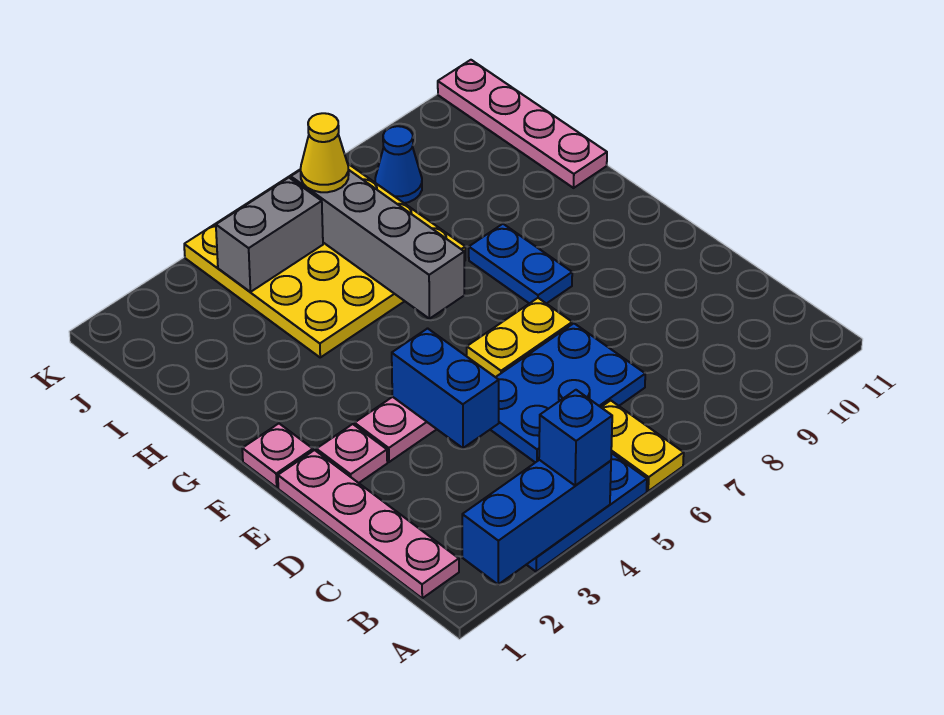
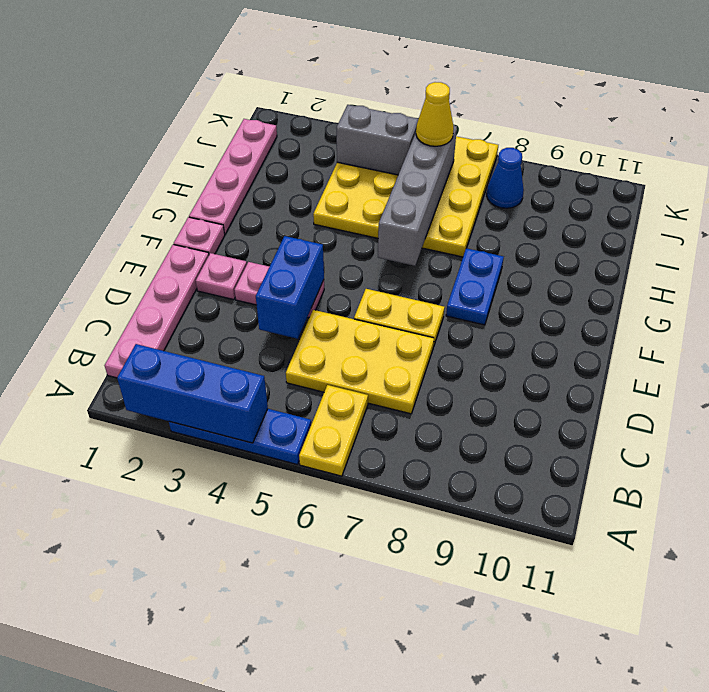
blue 1x1 brick [539,390,612,486] -> none
blue 2x3 plate [490,323,645,463] -> yellow 2x3 plate [286,310,434,414]
pink 1x4 plate [438,60,607,188] -> pink 1x4 plate moved to [189,119,277,234]

